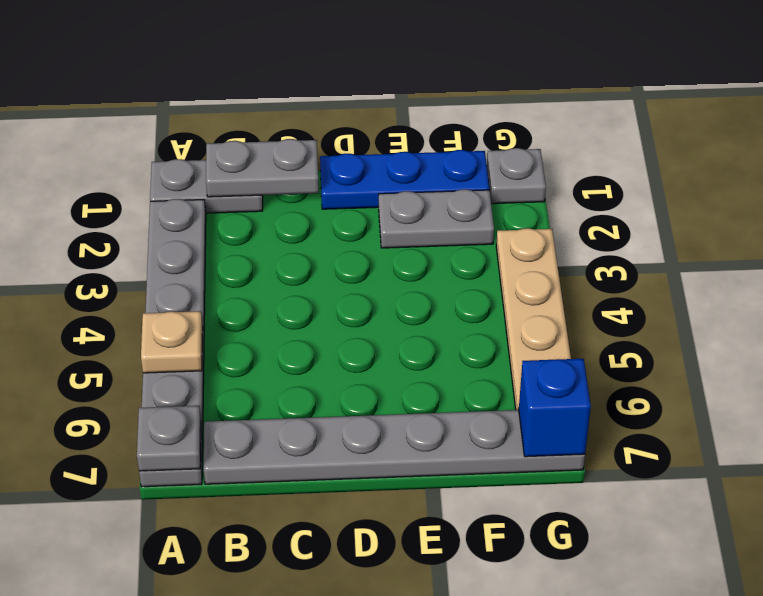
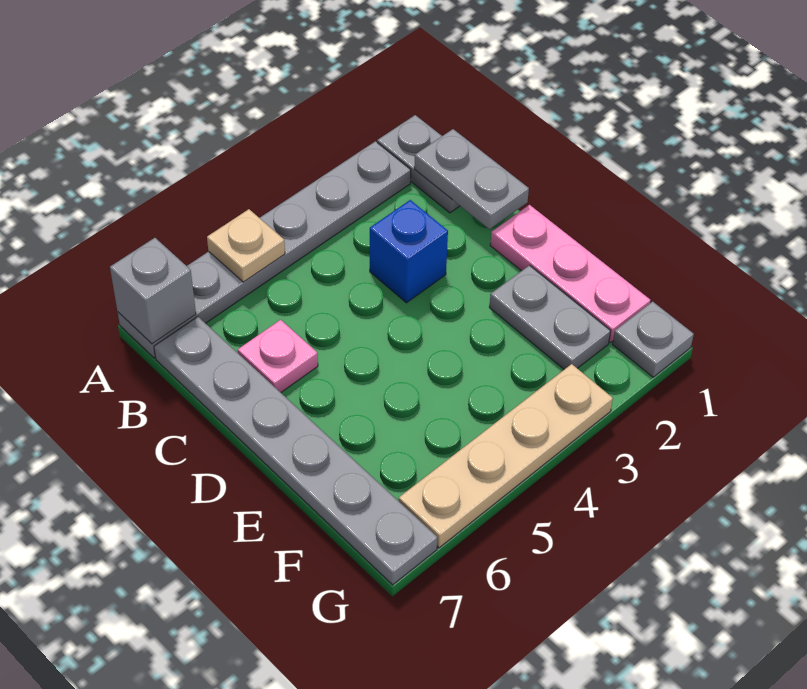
grey 1x1 plate [137,406,201,471] -> grey 1x1 brick [110,238,196,344]
none -> pink 1x1 plate [238,320,318,392]
blue 1x3 plate [320,150,489,209] -> pink 1x3 plate [490,205,650,343]
blue 1x1 brick [519,359,591,457] -> blue 1x1 brick moved to [370,200,448,303]

